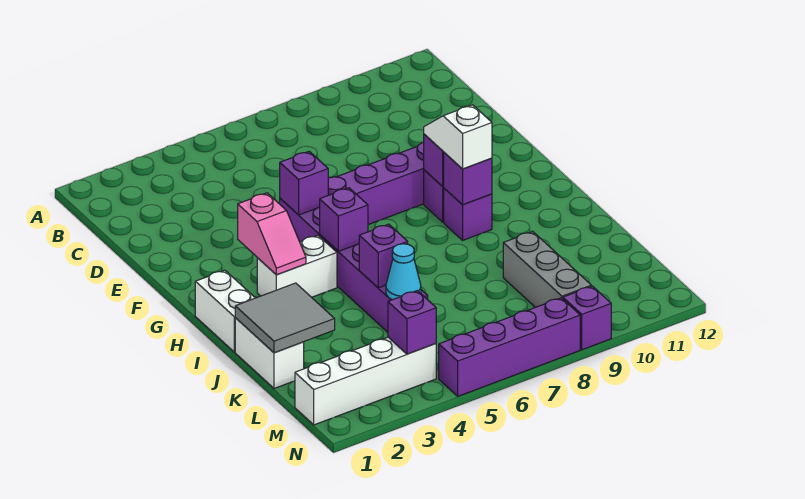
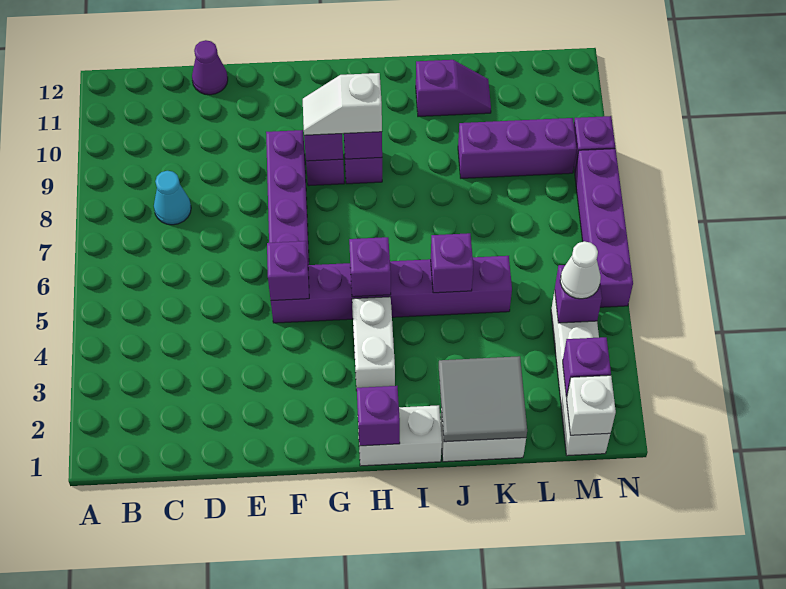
none -> purple 1x1 cone [192,40,228,95]
pink 1x2 slope [238,193,306,275] -> none
none -> purple 1x1 brick [357,386,400,446]
none -> purple 1x2 slope [416,60,491,117]
cyan 1x1 cone [386,244,421,300] -> cyan 1x1 cone moved to [154,171,191,225]
grey 1x3 brick [503,231,591,307] -> purple 1x3 brick [458,118,577,178]
none -> white 1x1 brick [567,375,616,435]
none -> purple 1x1 brick [563,337,611,397]
none -> white 1x1 cone [560,241,601,299]

